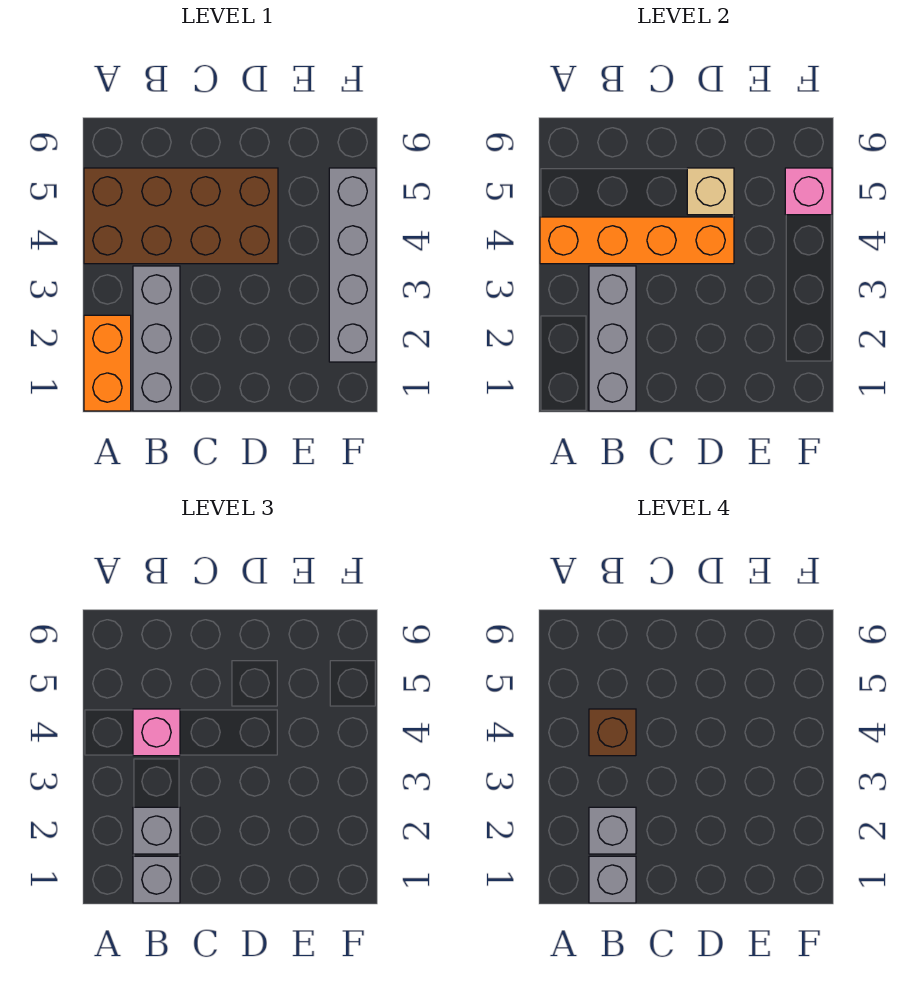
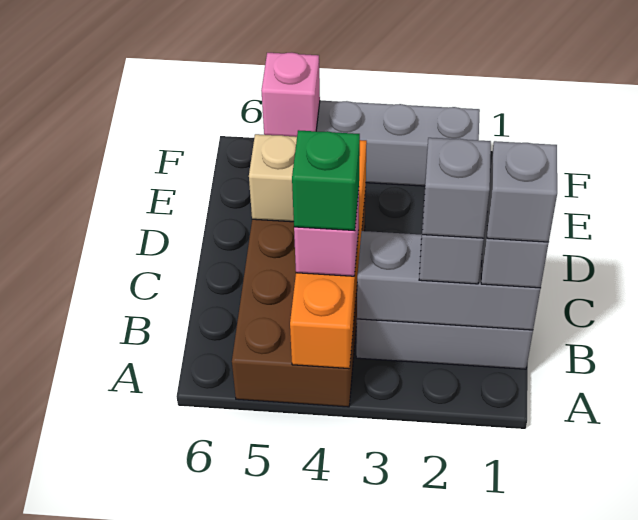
orange 1x2 brick [84,315,131,411] -> none
brown 1x1 brick [589,709,636,756] -> green 1x1 brick [292,130,360,231]

